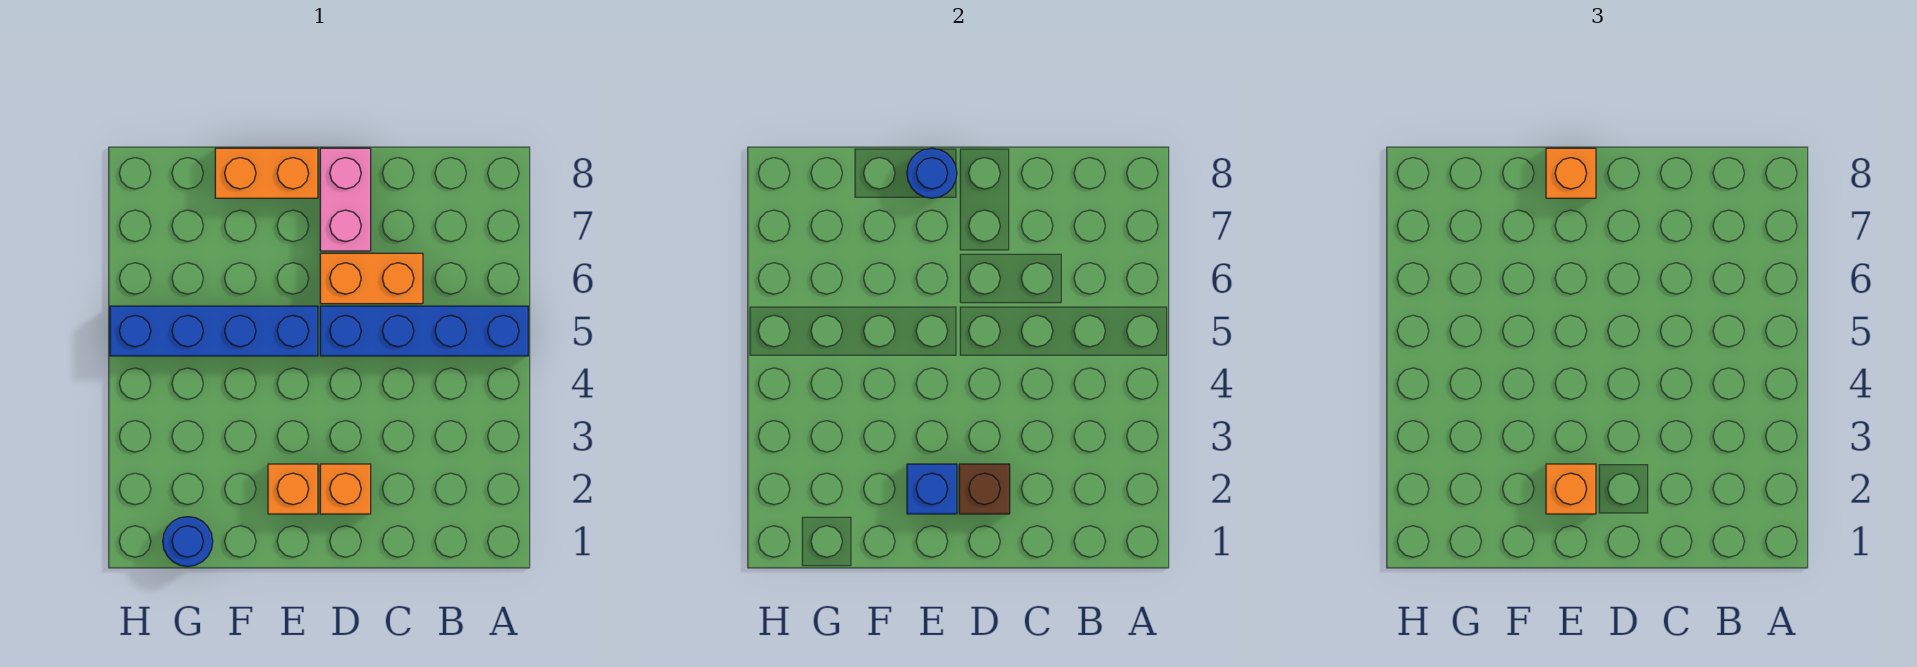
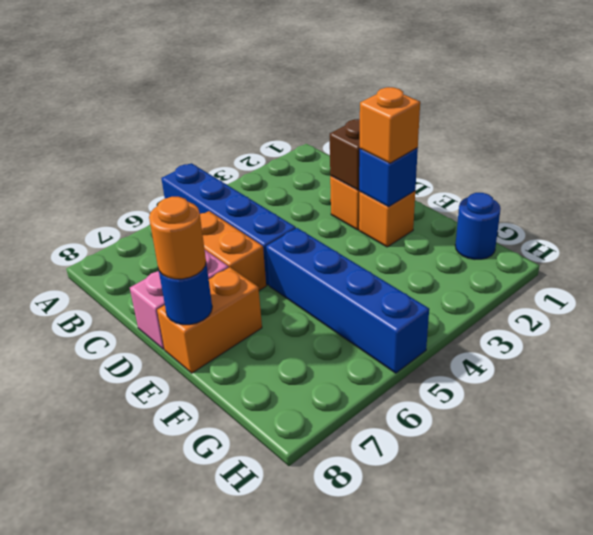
orange 1x2 brick [215,148,318,198] -> orange 1x2 brick turned to [157,267,262,373]
orange 1x1 brick [1546,148,1596,198] -> orange 1x1 round brick [149,197,206,279]

